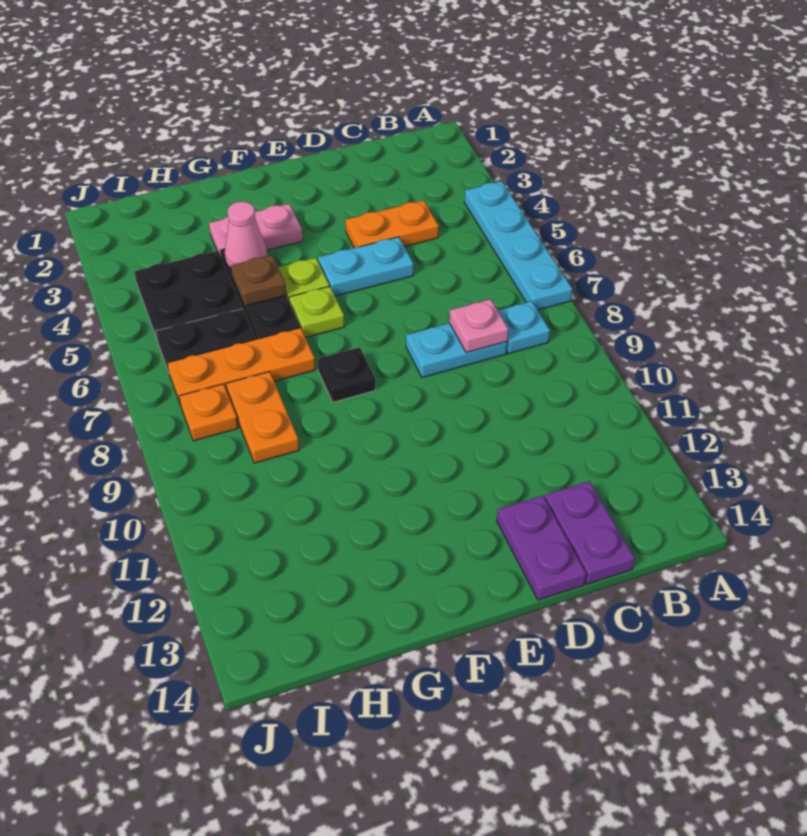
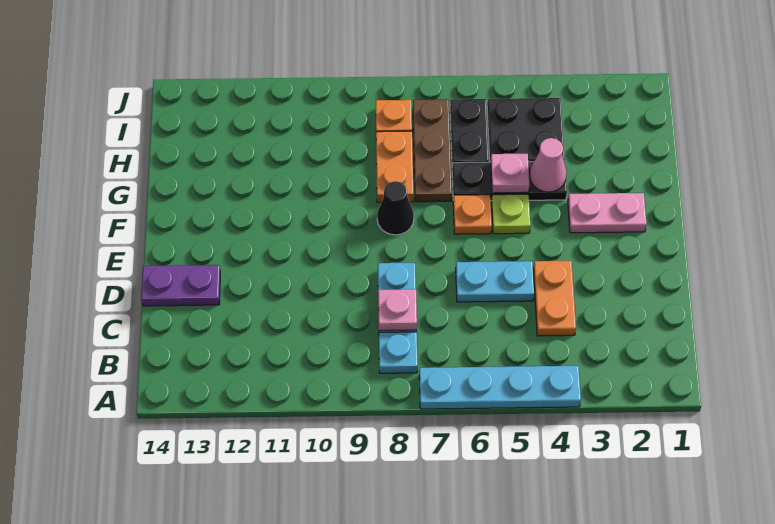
purple 1x2 plate [545,481,635,584] -> none
cyan 1x2 plate [318,237,414,296] -> cyan 1x2 plate turned to [456,261,534,302]
pink 1x2 plate [209,204,303,255] -> pink 1x2 plate turned to [568,193,647,233]
lime 1x1 plate [289,286,345,338] -> orange 1x1 plate [453,195,492,234]
black 1x1 plate [318,347,375,402] -> black 1x1 cone [377,181,414,235]
brown 1x1 plate [231,255,286,306] -> pink 1x1 plate [491,154,530,193]
orange 1x3 plate [167,328,315,403] -> brown 1x3 plate [413,99,452,202]
orange 1x2 plate [226,372,299,463] -> orange 1x2 plate turned to [376,131,413,202]

